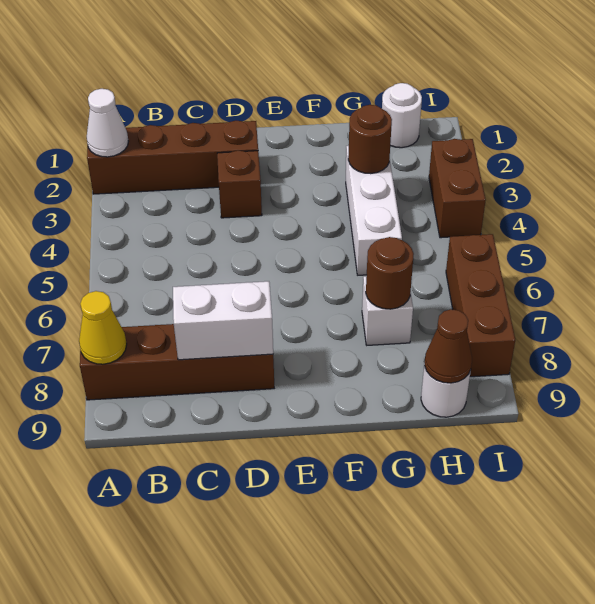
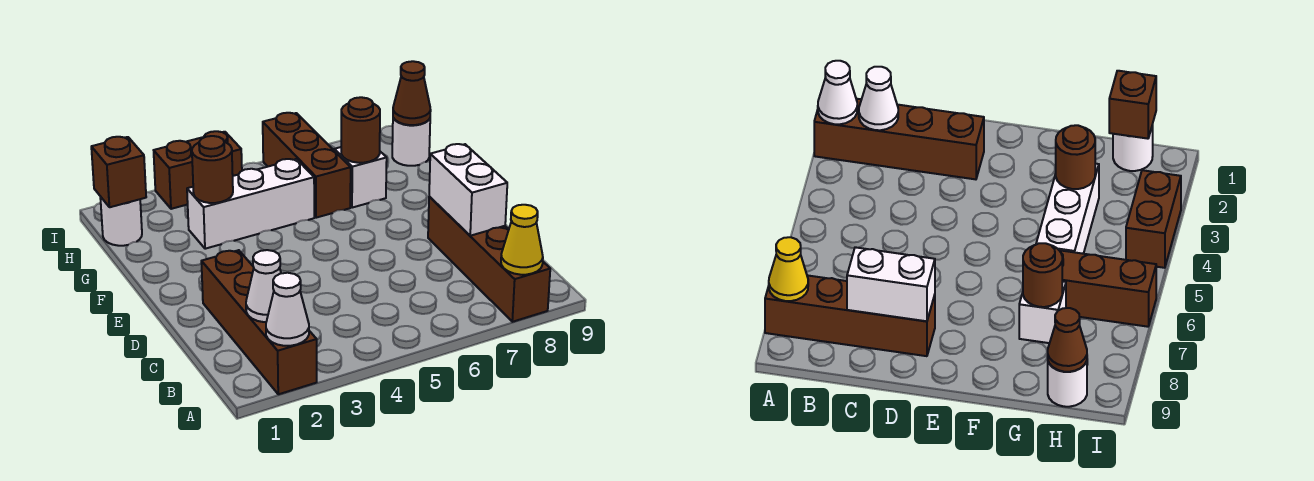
none -> white 1x1 cone [246,250,281,322]
brown 1x1 brick [217,150,262,218] -> brown 1x1 brick moved to [91,137,146,207]
brown 1x3 brick [446,234,515,377] -> brown 1x3 brick turned to [263,113,351,218]

